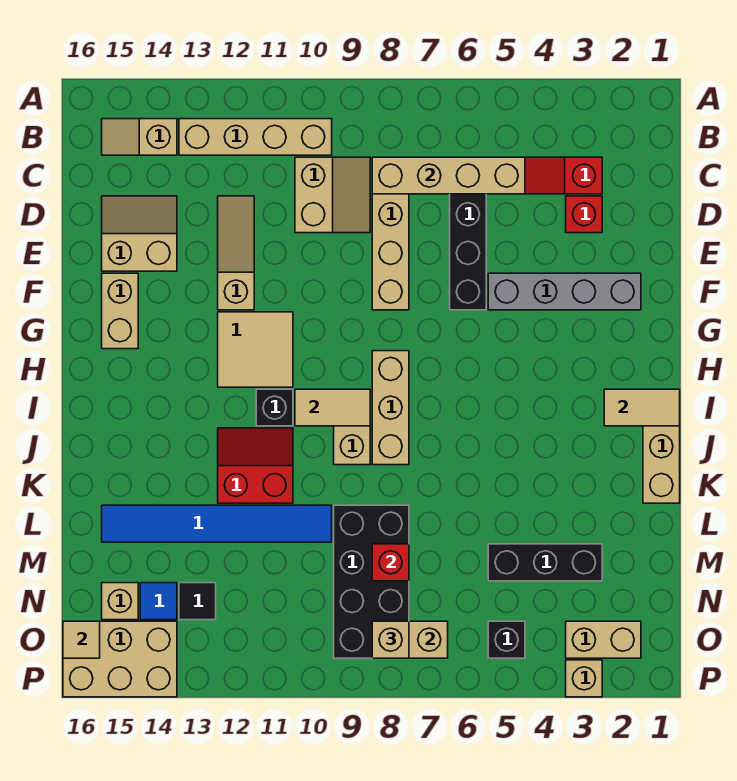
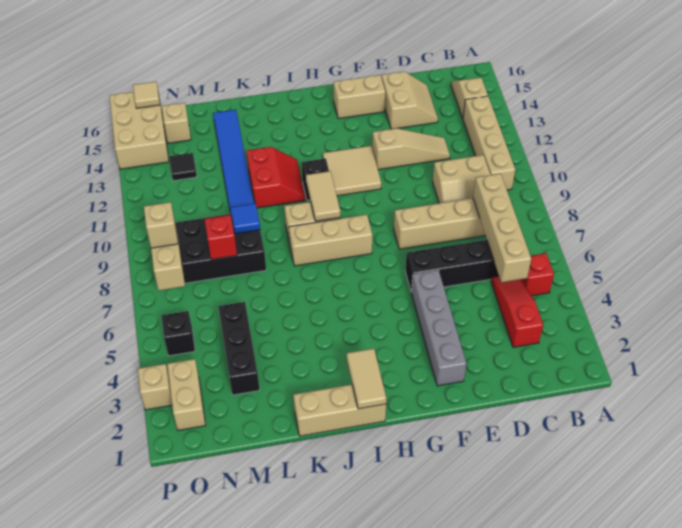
red 1x1 brick [566,196,602,233] -> red 1x1 brick moved to [521,253,554,296]
blue 1x1 tile [140,583,177,620] -> blue 1x1 tile moved to [230,203,260,234]

